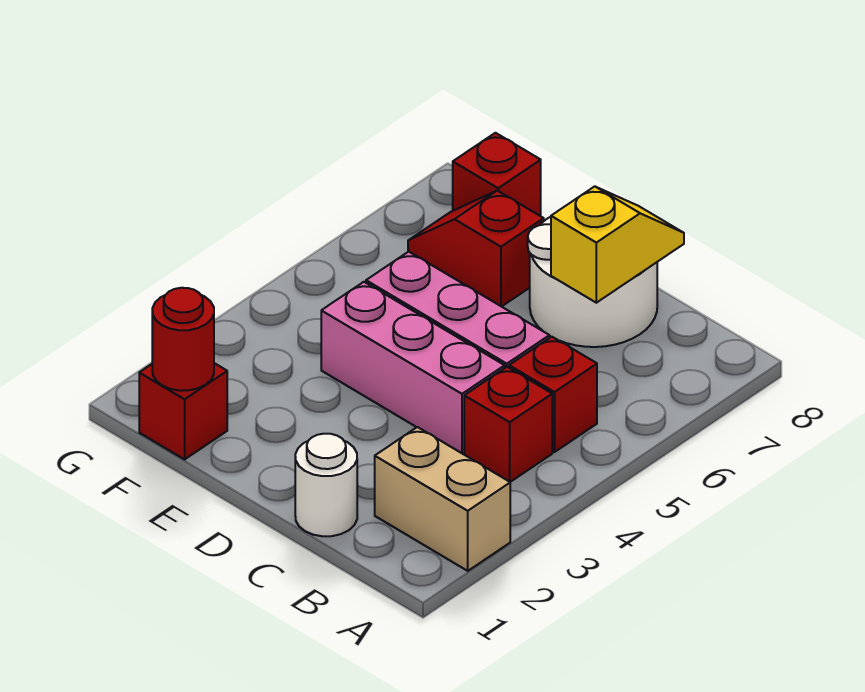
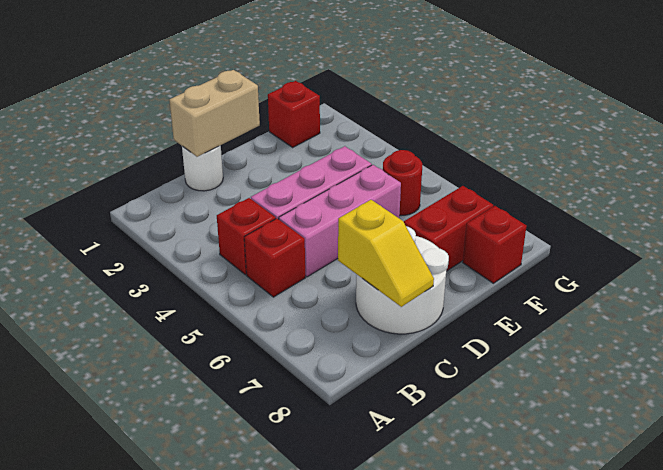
tan 1x2 brick [375,427,510,571] -> tan 1x2 brick moved to [169,70,260,157]
red 1x2 slope [408,191,544,307] -> red 1x2 brick [404,186,493,271]
red 1x1 round brick [152,288,214,391] -> red 1x1 round brick moved to [383,150,422,215]

